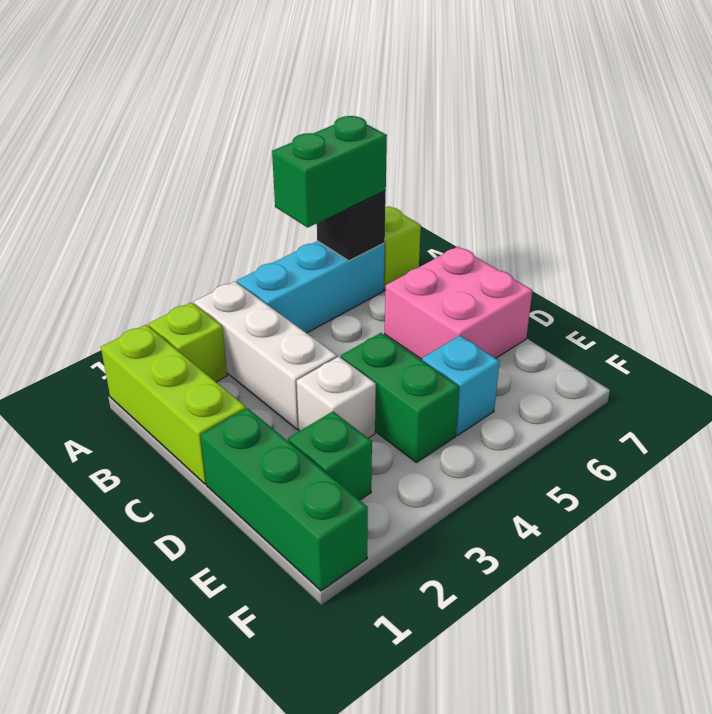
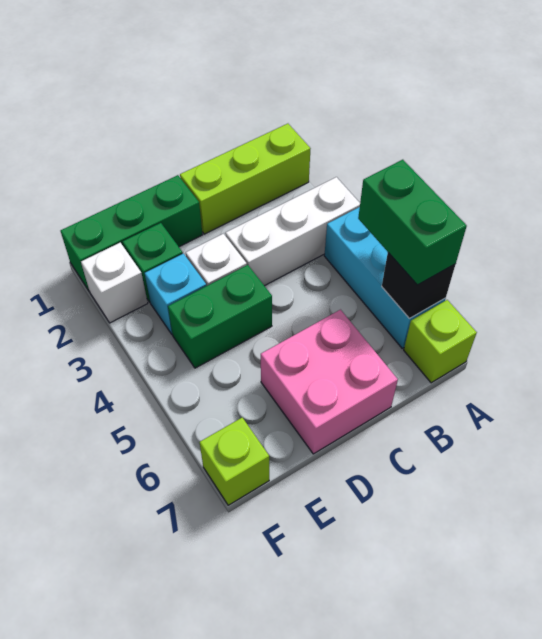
lime 1x1 brick [149,303,227,382] -> lime 1x1 brick moved to [200,417,269,505]
cyan 1x1 brick [422,336,499,435] -> cyan 1x1 brick moved to [145,254,206,334]
none -> white 1x1 brick [81,243,148,323]

